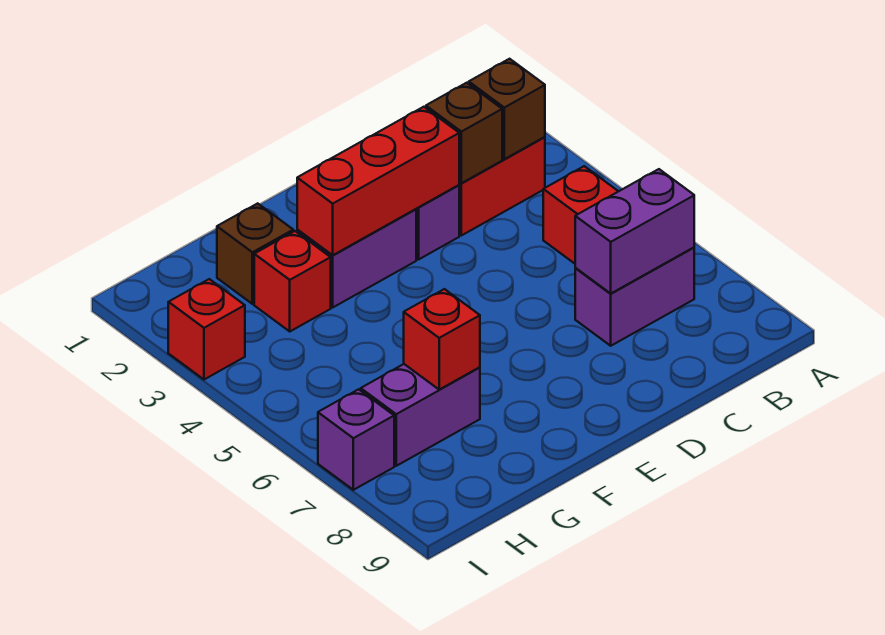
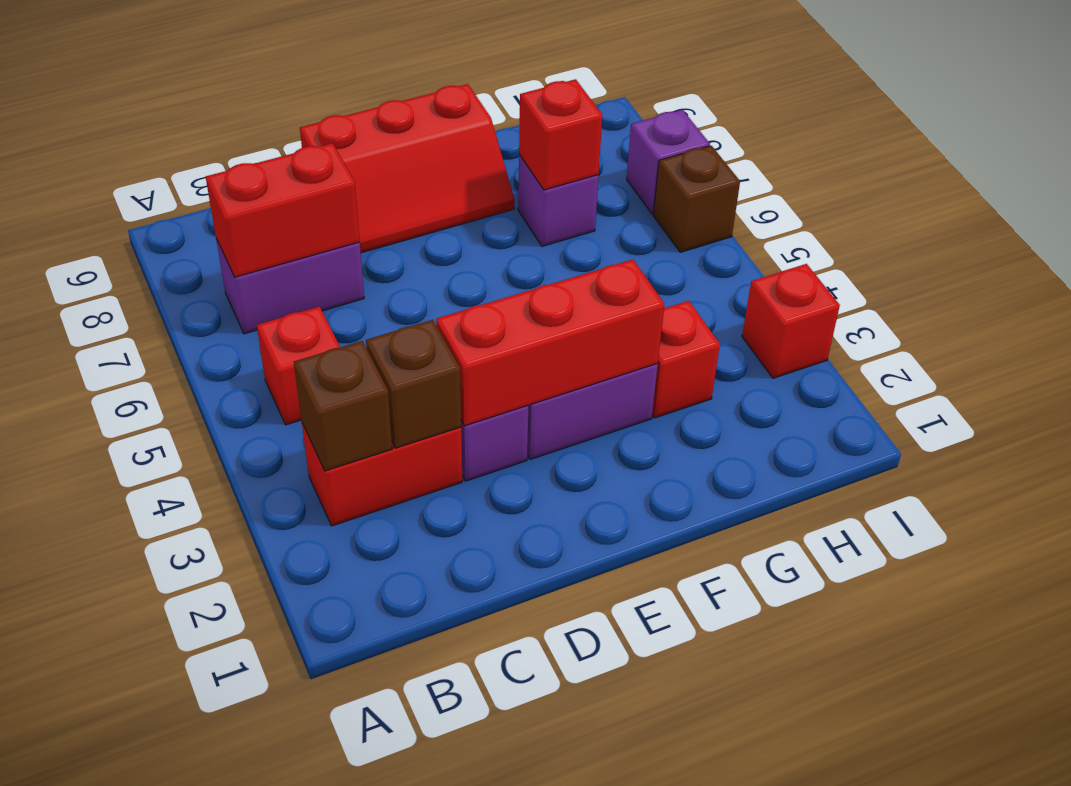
purple 1x2 brick [575,169,694,293] -> red 1x2 brick [206,143,360,277]
none -> red 2x3 slope [300,84,514,253]
brown 1x1 brick [217,203,293,304] -> brown 1x1 brick moved to [653,146,740,252]
purple 1x2 brick [361,364,480,466] -> purple 1x1 brick [518,155,599,246]

